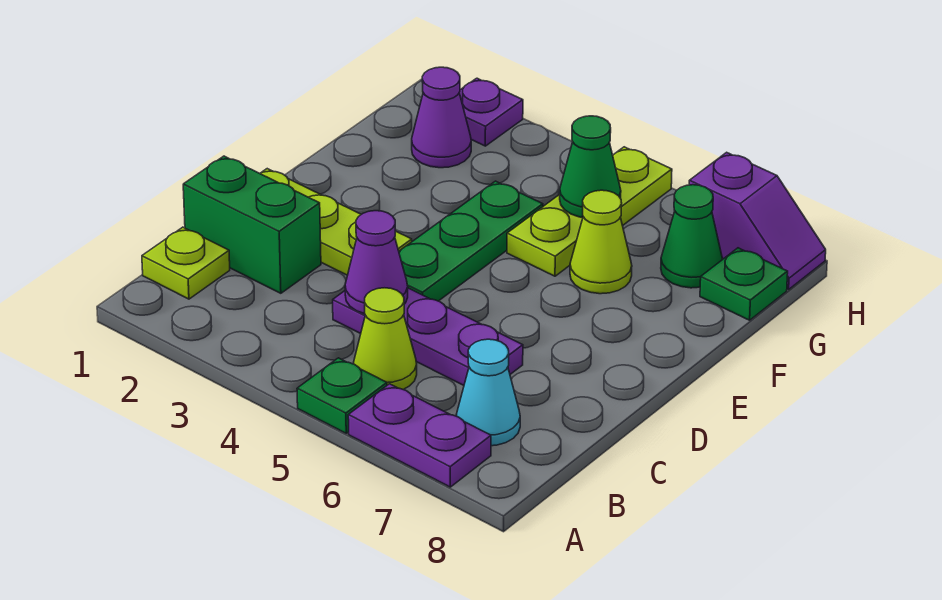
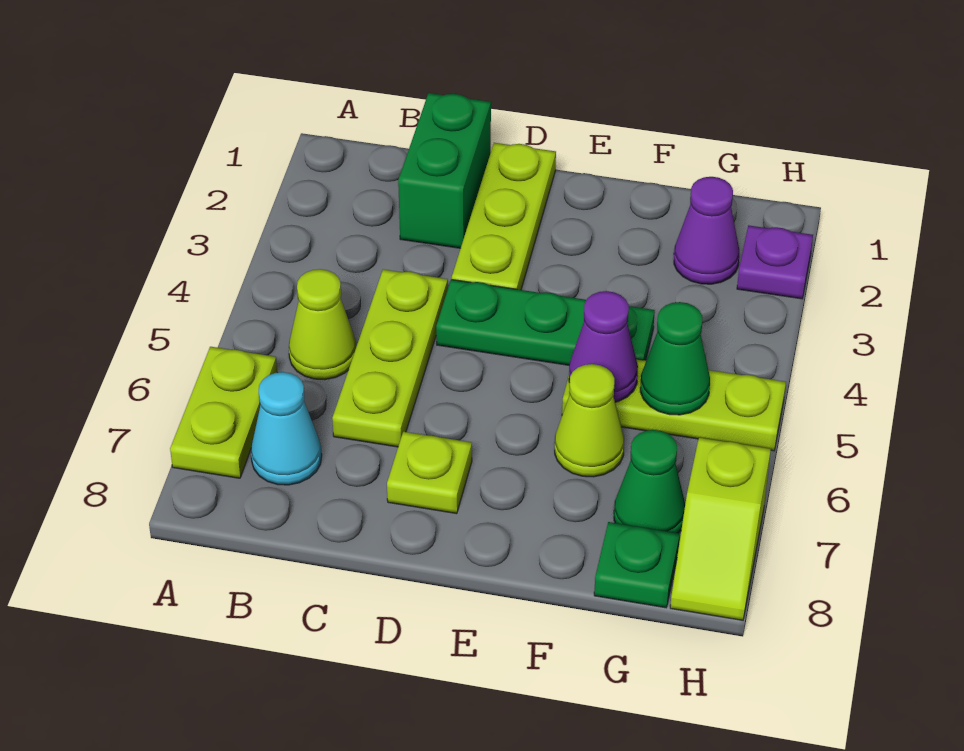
green 1x1 plate [297,358,387,433] -> none
purple 1x2 plate [348,384,491,487] -> lime 1x2 plate [170,347,277,478]
lime 1x1 plate [142,227,230,299] -> lime 1x1 plate moved to [387,432,472,514]
purple 1x3 plate [333,288,523,385] -> lime 1x3 plate [332,269,448,447]
purple 1x1 cone [345,211,408,314] -> purple 1x1 cone moved to [569,291,638,402]
purple 1x2 slope [689,152,826,290] -> lime 1x2 slope [670,438,771,620]

